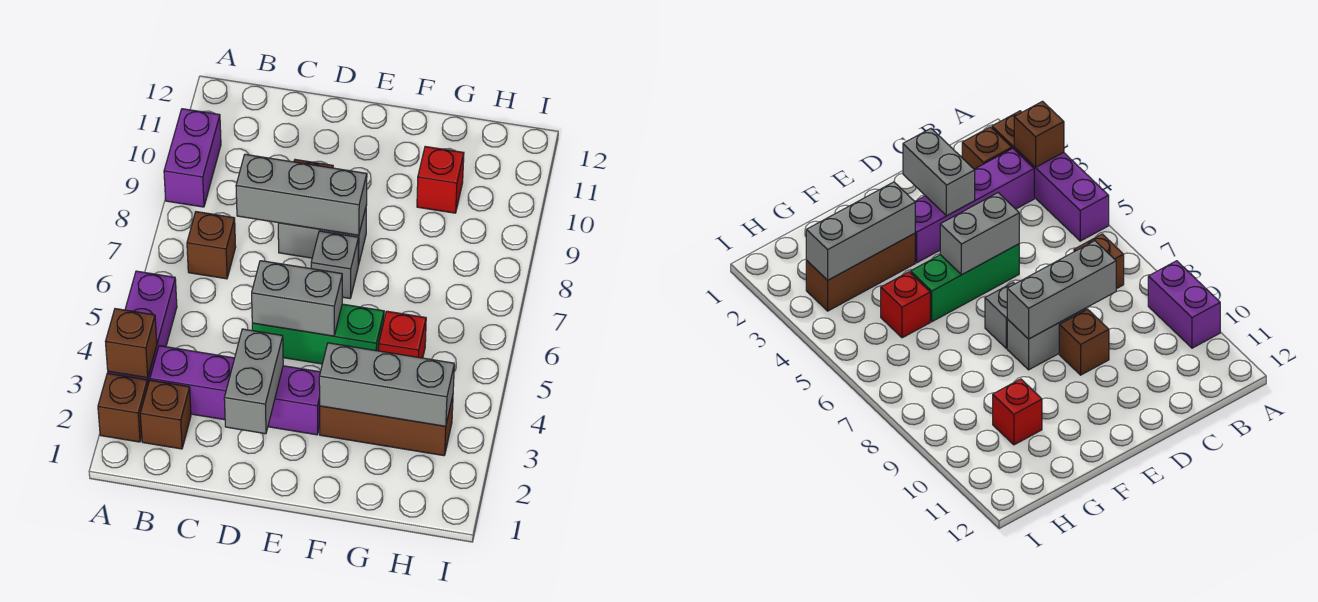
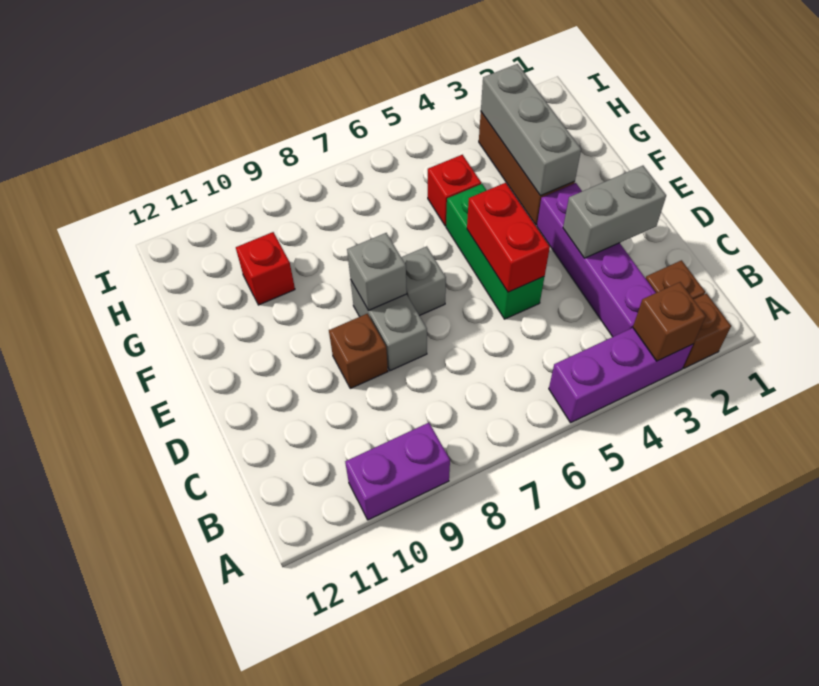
brown 1x1 brick [187,212,236,279] -> none
grey 1x3 brick [236,154,367,235] -> grey 1x1 brick [347,233,407,310]
grey 1x2 brick [252,261,342,336] -> red 1x2 brick [467,183,550,292]

